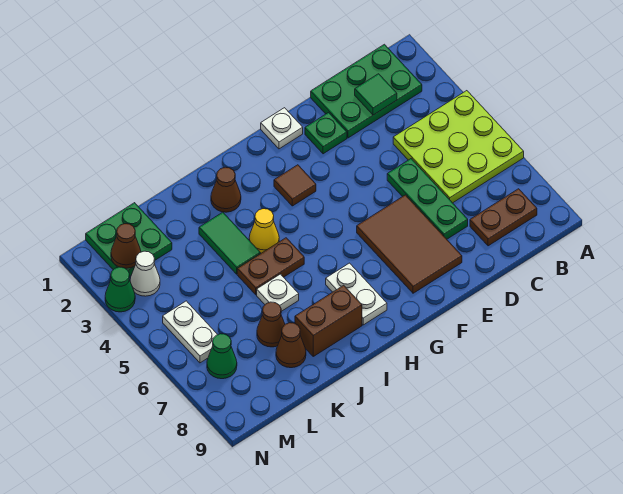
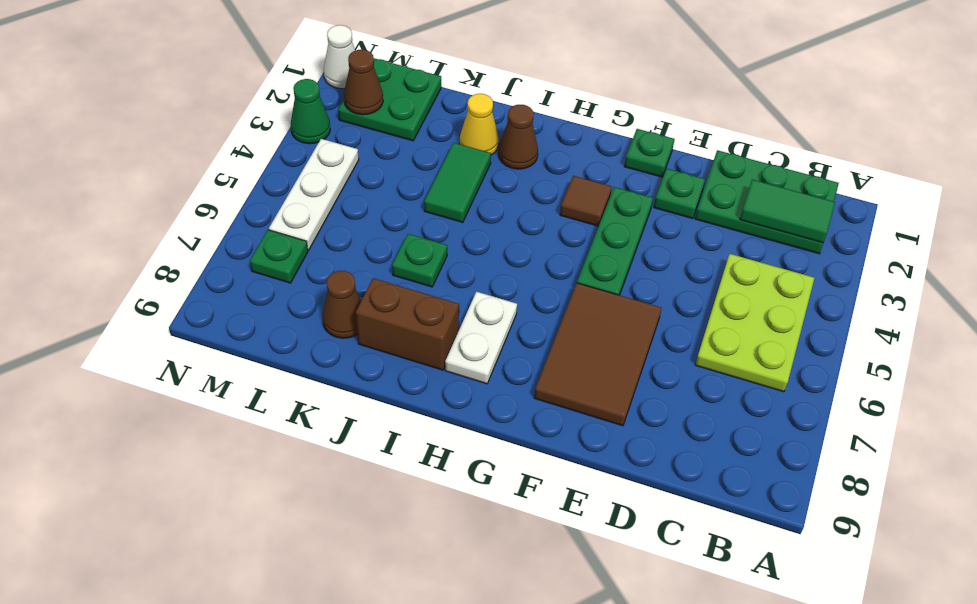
lime 3x3 plate [393,91,524,203] -> lime 2x3 plate [695,254,814,392]
brown 1x2 plate [470,189,537,246] -> none
green 1x1 tile [355,74,397,115] -> green 1x2 tile [740,180,835,243]
green 1x3 plate [387,159,468,239] -> green 1x3 plate moved to [577,187,653,295]
white 1x1 plate [261,108,303,149] -> green 1x1 plate [624,129,675,177]
yellow 1x1 cone [249,209,279,253] -> yellow 1x1 cone moved to [460,94,499,155]
brown 1x2 plate [237,238,304,295] -> none
white 1x1 plate [257,274,299,311] -> green 1x1 plate [392,234,447,287]
brown 1x1 cone [257,302,285,347] -> none
white 1x1 cone [130,251,160,296] -> white 1x1 cone moved to [324,25,355,89]
white 1x2 plate [163,301,218,363] -> white 1x3 plate [269,139,359,250]
green 1x1 cone [207,334,237,379] -> green 1x1 plate [250,230,308,283]

